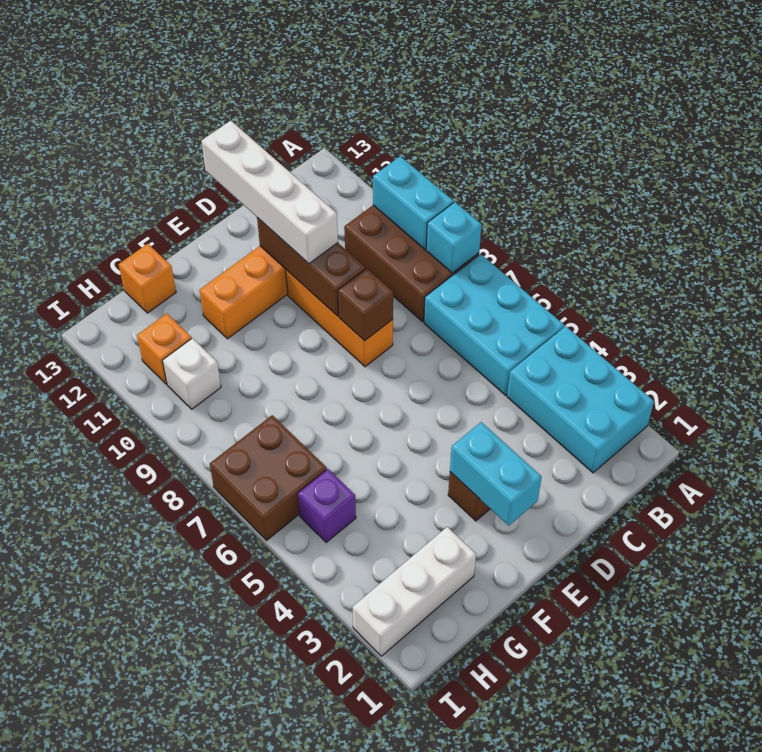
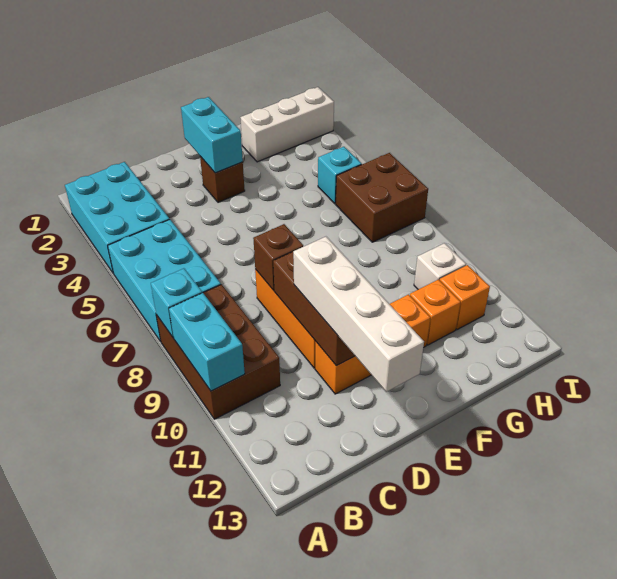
orange 1x1 brick [119,244,176,313] -> orange 1x1 brick moved to [410,279,461,345]
purple 1x1 brick [298,469,356,543] -> cyan 1x1 brick [318,147,362,204]

